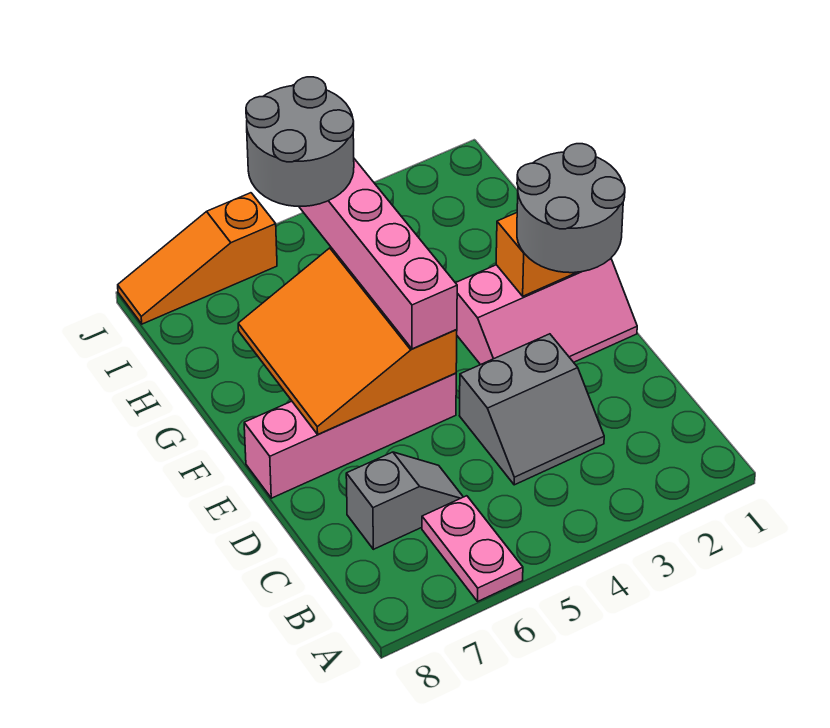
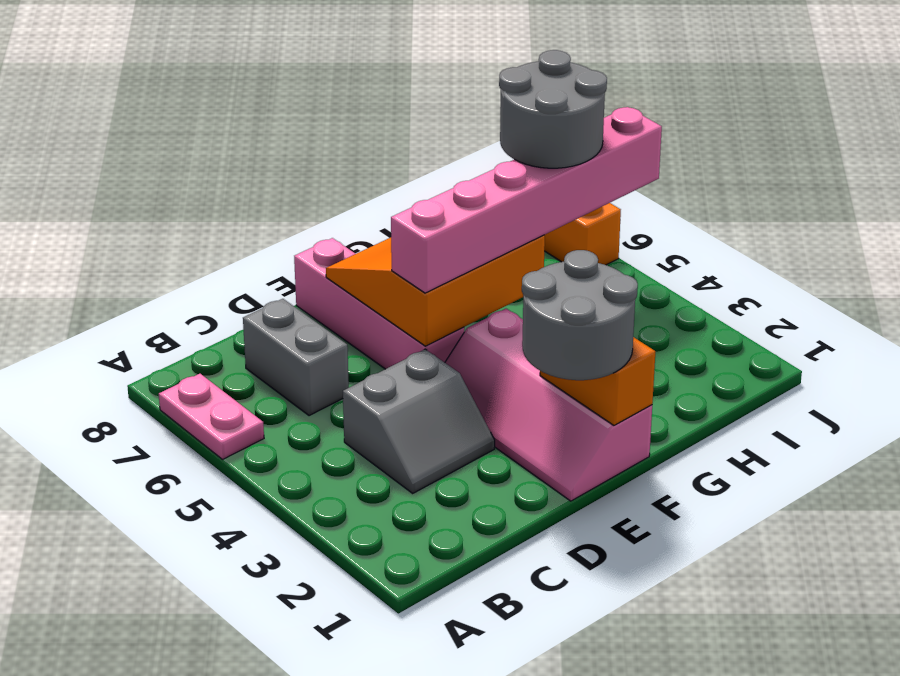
pink 1x2 plate [422,496,523,601] -> pink 1x2 plate turned to [159,374,264,459]
grey 2x2 slope [459,334,604,485] -> grey 2x2 slope turned to [343,349,495,493]
grey 1x2 slope [346,452,463,549] -> grey 1x2 brick [243,299,349,416]
pink 2x3 slope [456,259,637,365] -> pink 2x4 slope [445,309,652,501]

